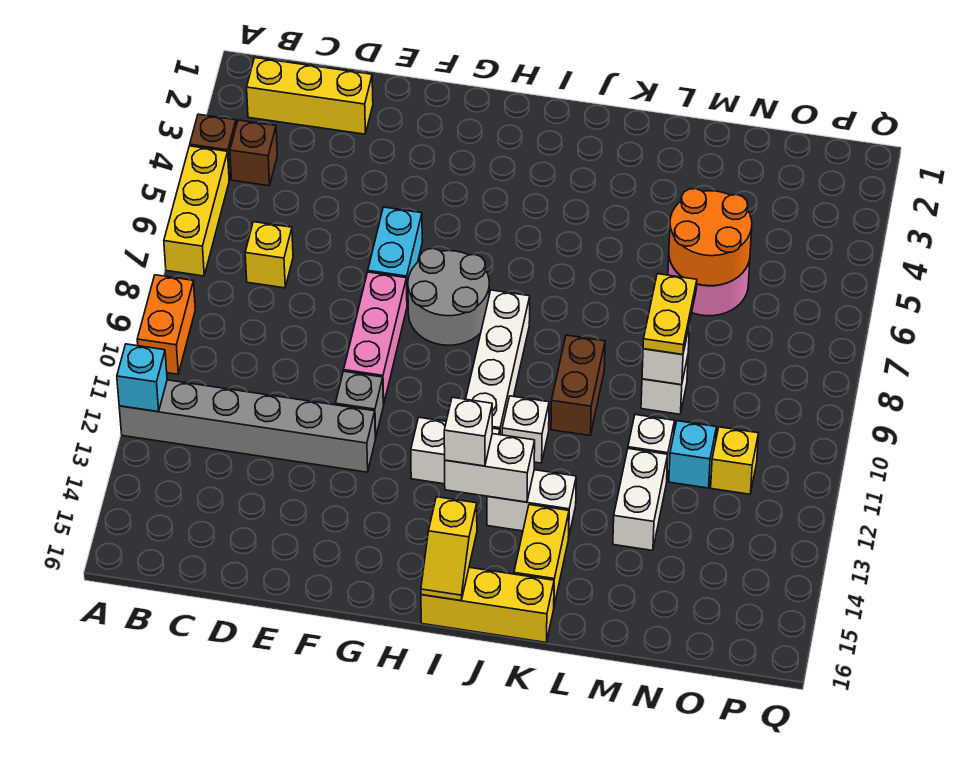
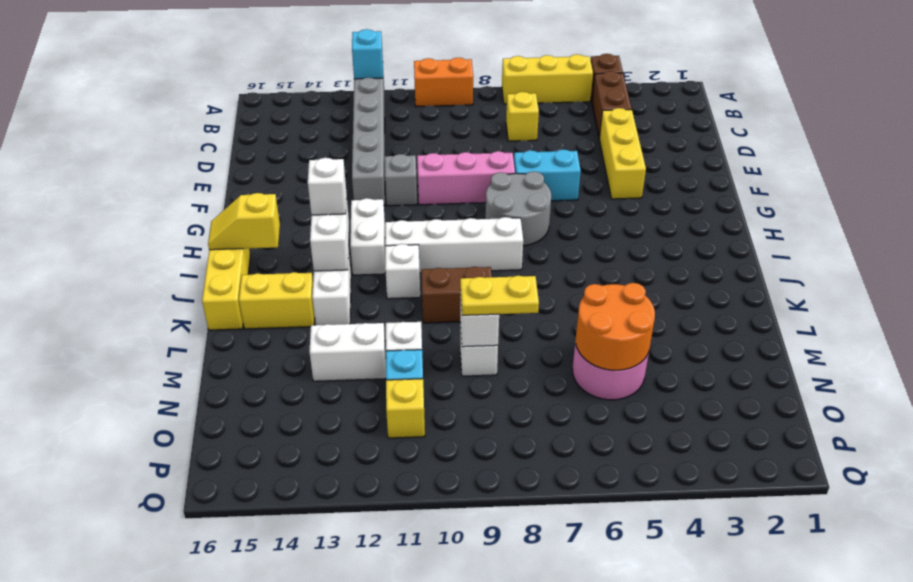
yellow 1x3 brick [247,58,373,134] -> yellow 1x3 brick moved to [599,108,646,199]
brown 1x1 brick [230,120,277,186] -> brown 1x2 brick [592,71,632,138]

